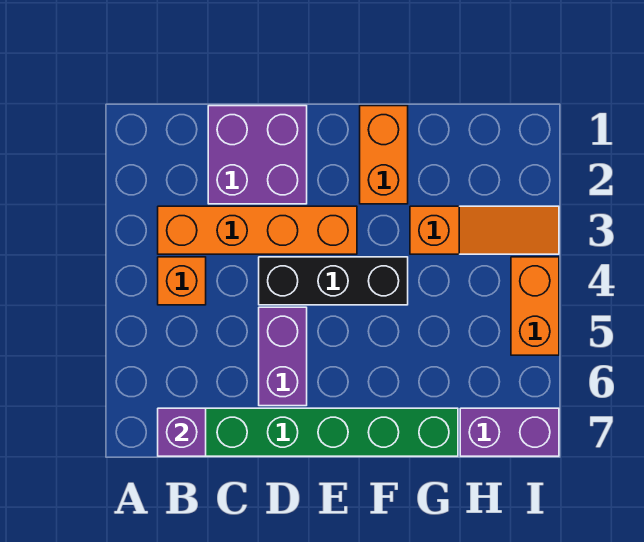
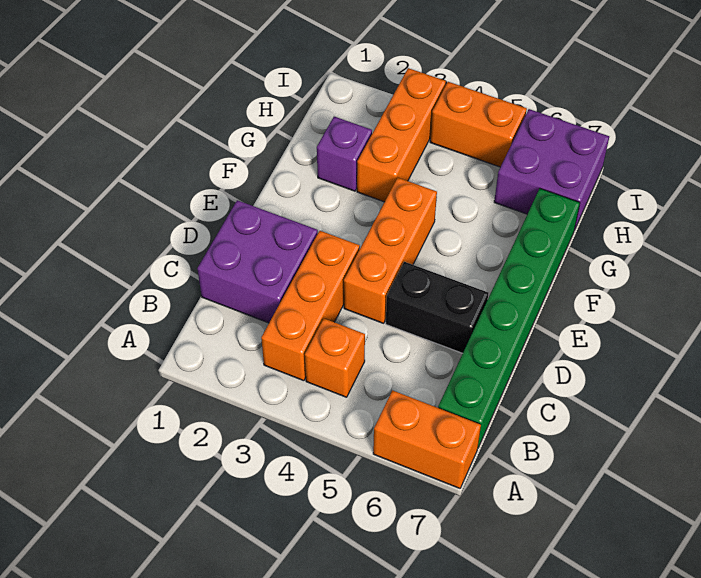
orange 1x4 brick [158,206,357,254] -> orange 1x3 brick [261,231,360,381]
purple 1x1 brick [158,408,206,456] -> purple 1x1 brick moved to [317,117,372,191]
black 1x3 brick [259,257,408,305] -> orange 1x3 brick [344,178,437,323]
purple 1x2 brick [259,307,307,406] -> black 1x2 brick [386,262,488,353]
orange 1x2 brick [360,106,408,204] -> orange 1x2 brick moved to [373,390,481,488]
orange 1x3 slope [410,206,559,254] -> orange 1x3 brick [357,68,446,202]
purple 1x2 brick [460,408,559,456] -> purple 2x2 brick [494,109,609,231]

